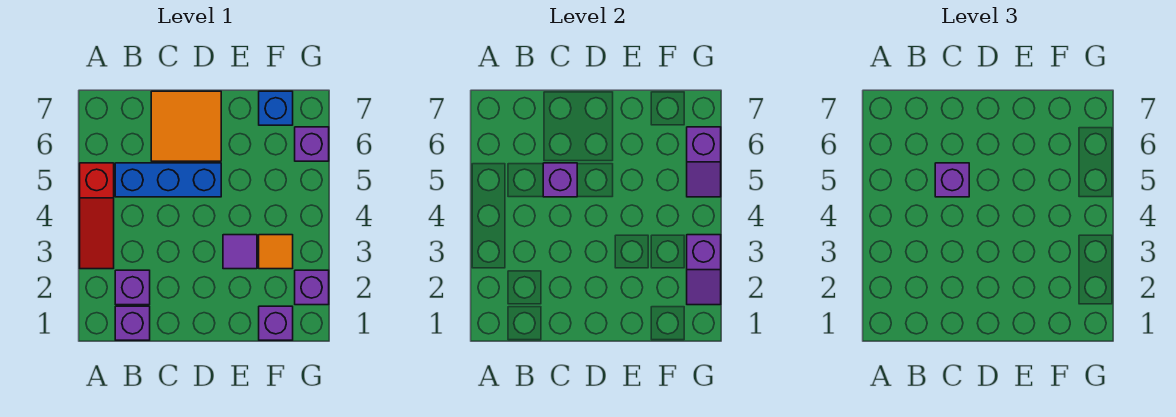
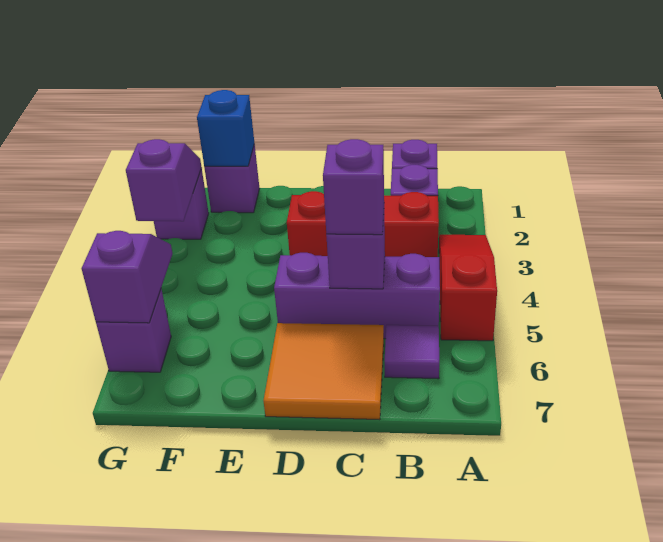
none -> red 1x3 brick [287,191,439,257]
blue 1x3 brick [115,163,221,197] -> purple 1x3 brick [274,253,440,339]
purple 1x1 tile [223,235,257,269] -> purple 1x1 tile moved to [385,325,439,379]
orange 1x1 tile [259,235,293,269] -> none
blue 1x1 brick [259,91,293,125] -> blue 1x1 brick moved to [197,90,254,166]

